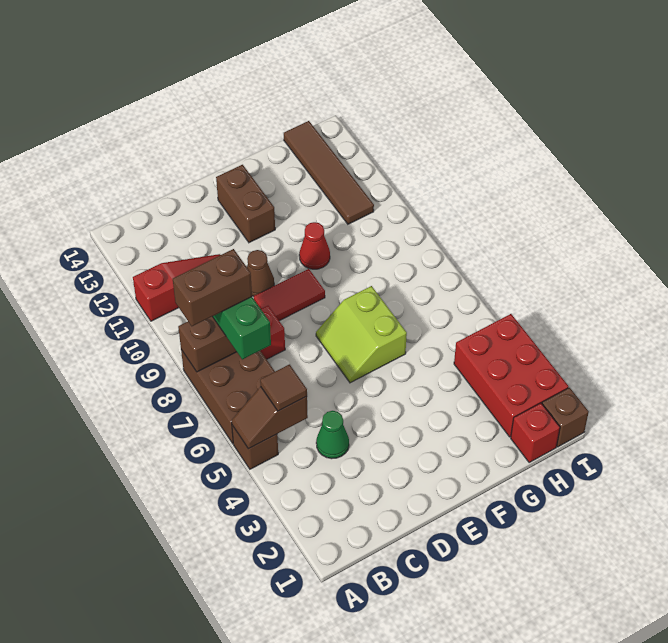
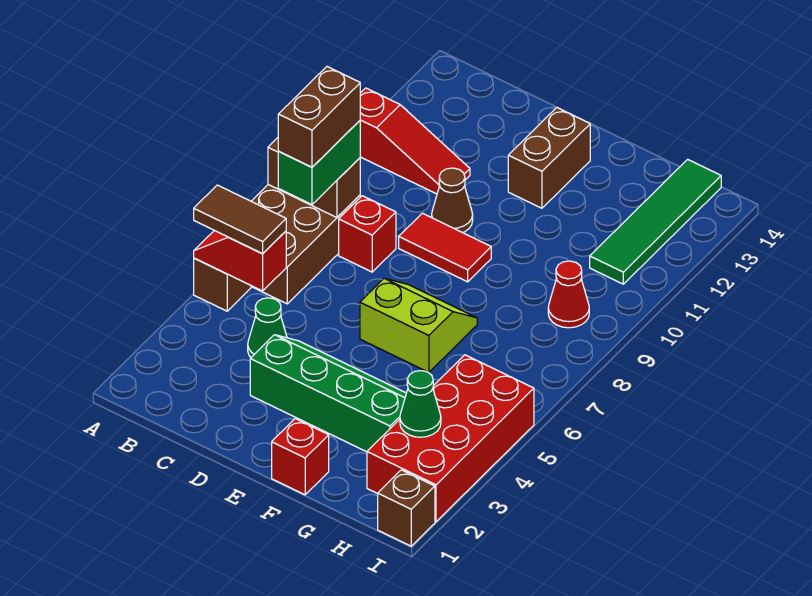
brown 1x2 slope [231,387,308,449] -> red 1x2 slope [194,230,286,291]
brown 1x2 brick [173,249,252,326] -> brown 1x2 brick turned to [278,67,360,167]
brown 1x1 tile [260,364,307,411] -> brown 1x2 tile [194,185,286,254]
none -> green 2x4 slope [250,335,406,452]
lime 2x2 slope [316,286,407,383] -> lime 2x2 slope turned to [360,278,477,373]
red 1x1 cone [299,222,330,269] -> red 1x1 cone moved to [548,261,589,328]
red 1x1 brick [511,403,560,462] -> red 1x1 brick moved to [272,419,329,495]
red 2x3 brick [454,314,569,437] -> red 2x4 brick [367,355,534,522]
none -> green 1x1 cone [400,371,441,437]
brown 1x4 tile [284,121,374,224] -> green 1x4 tile [590,159,721,284]

